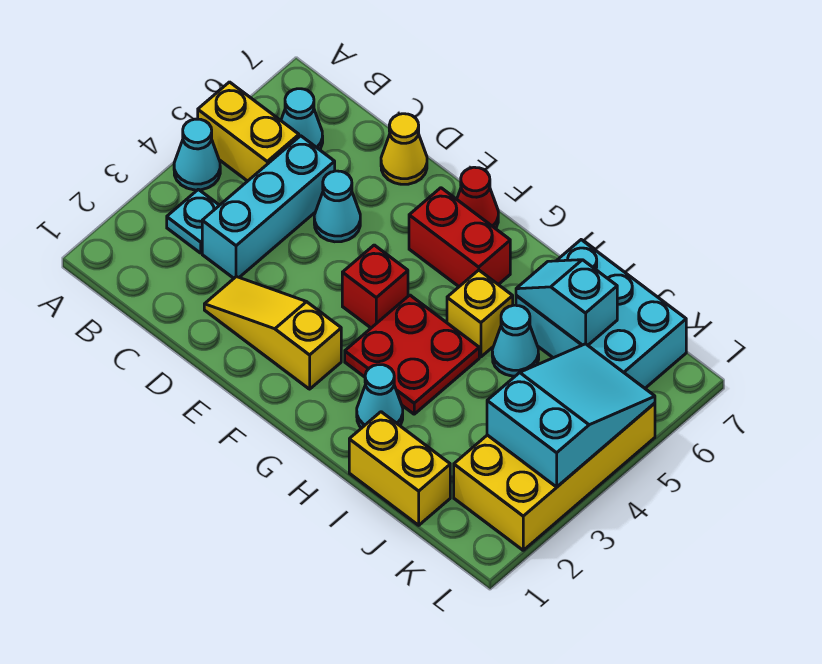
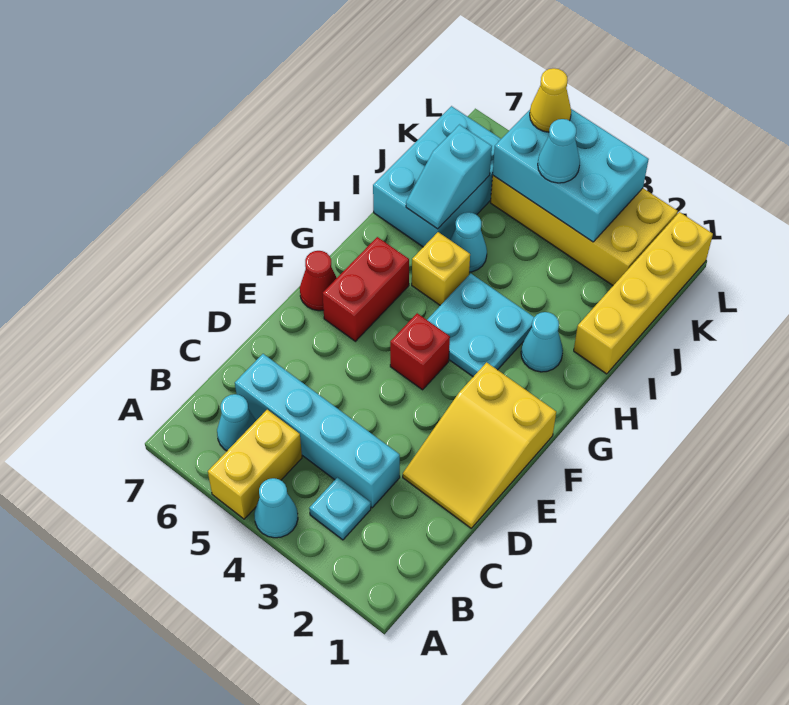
cyan 1x3 brick [202,136,335,278] -> cyan 1x4 brick [235,354,400,508]
yellow 1x3 slope [204,277,341,389] -> yellow 2x3 slope [403,362,556,528]
cyan 1x1 cone [314,171,360,242] -> cyan 1x1 cone moved to [538,119,580,183]
yellow 1x1 cone [381,114,427,184] -> yellow 1x1 cone moved to [530,68,571,132]
red 2x2 plate [345,295,479,414] -> cyan 2x2 plate [427,274,534,377]
yellow 1x2 brick [349,412,450,525] -> yellow 1x4 brick [574,212,713,374]
cyan 2x3 slope [487,344,655,487] -> cyan 2x3 brick [493,109,649,242]

